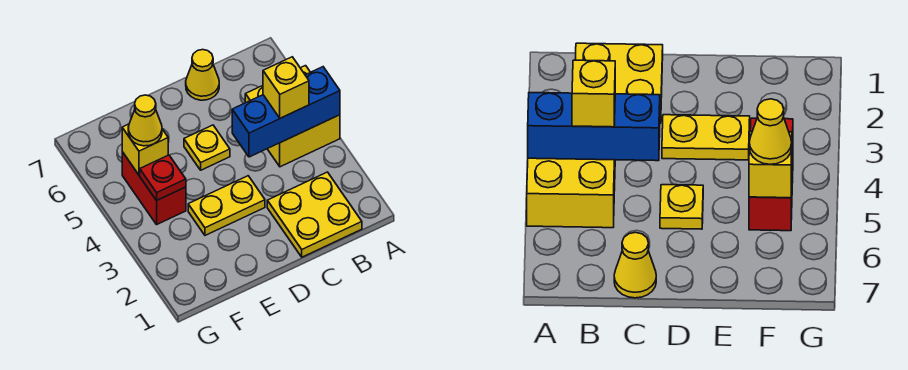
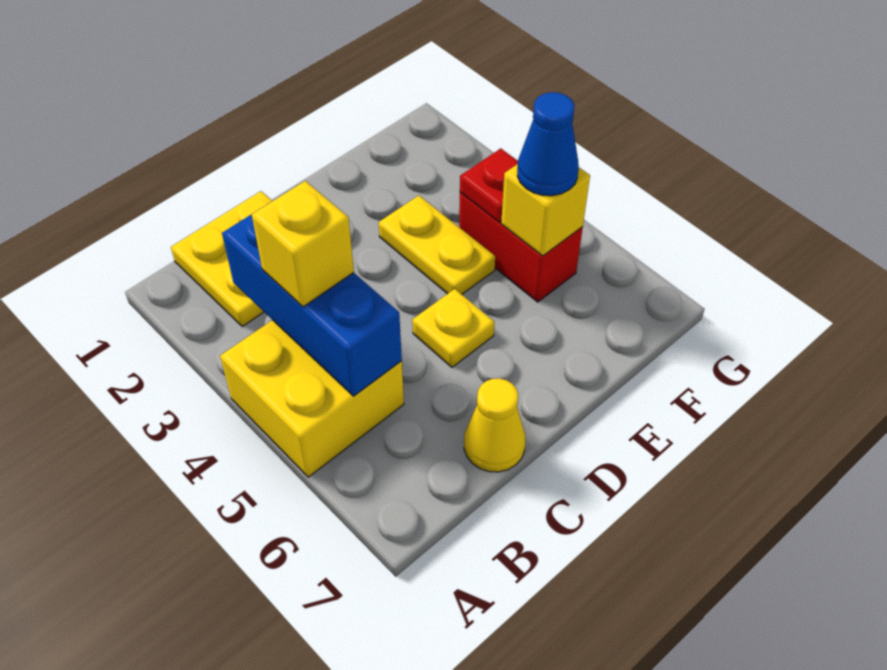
blue 1x3 brick [232,67,340,157] -> blue 1x3 brick turned to [222,214,402,396]
yellow 1x2 plate [188,176,265,235] -> yellow 1x2 plate turned to [379,195,495,294]
yellow 1x1 cone [128,95,162,146] -> blue 1x1 cone [517,92,579,196]

